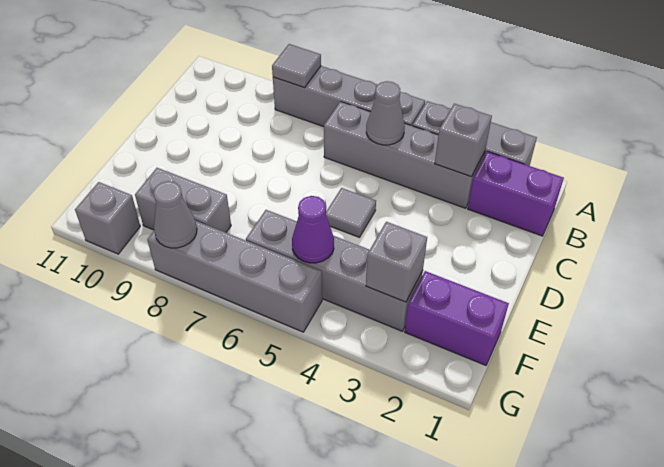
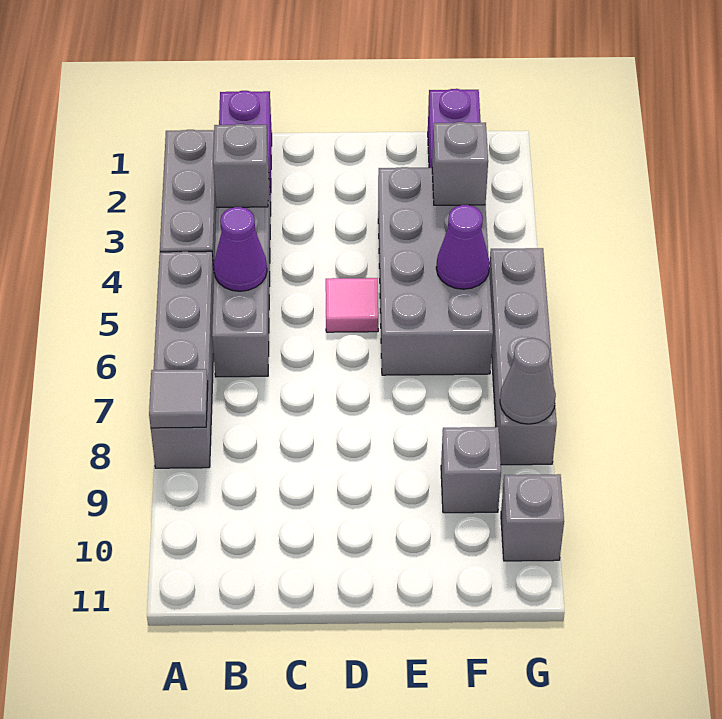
grey 1x1 cone [366,81,405,145] -> purple 1x1 cone [213,207,267,291]
grey 1x1 tile [326,188,376,238] -> pink 1x1 tile [326,278,378,332]
grey 1x4 brick [246,210,423,331] -> grey 2x4 brick [378,167,493,375]
grey 1x2 brick [135,168,231,232] -> grey 1x1 brick [441,427,501,513]

